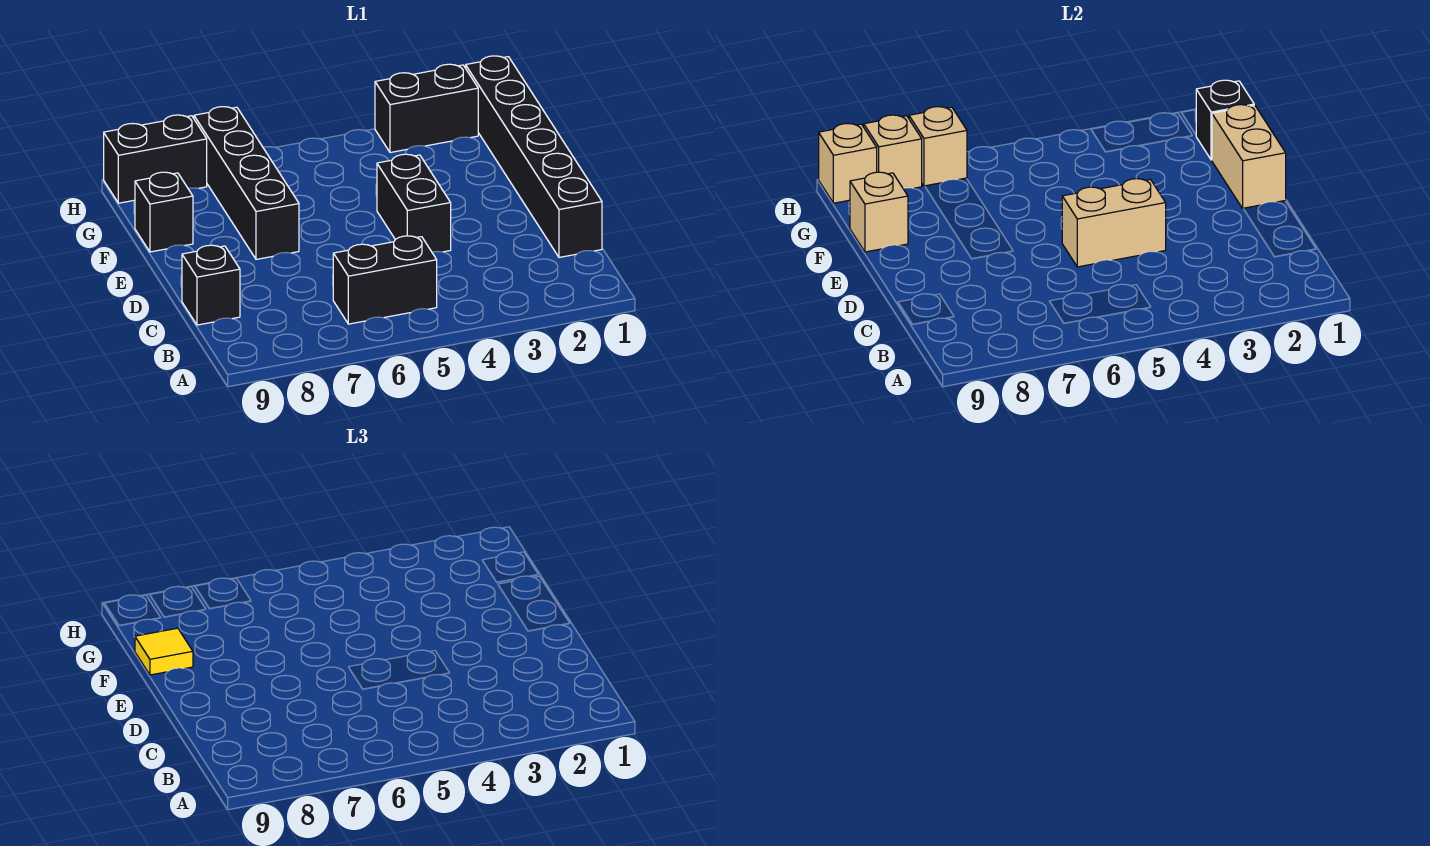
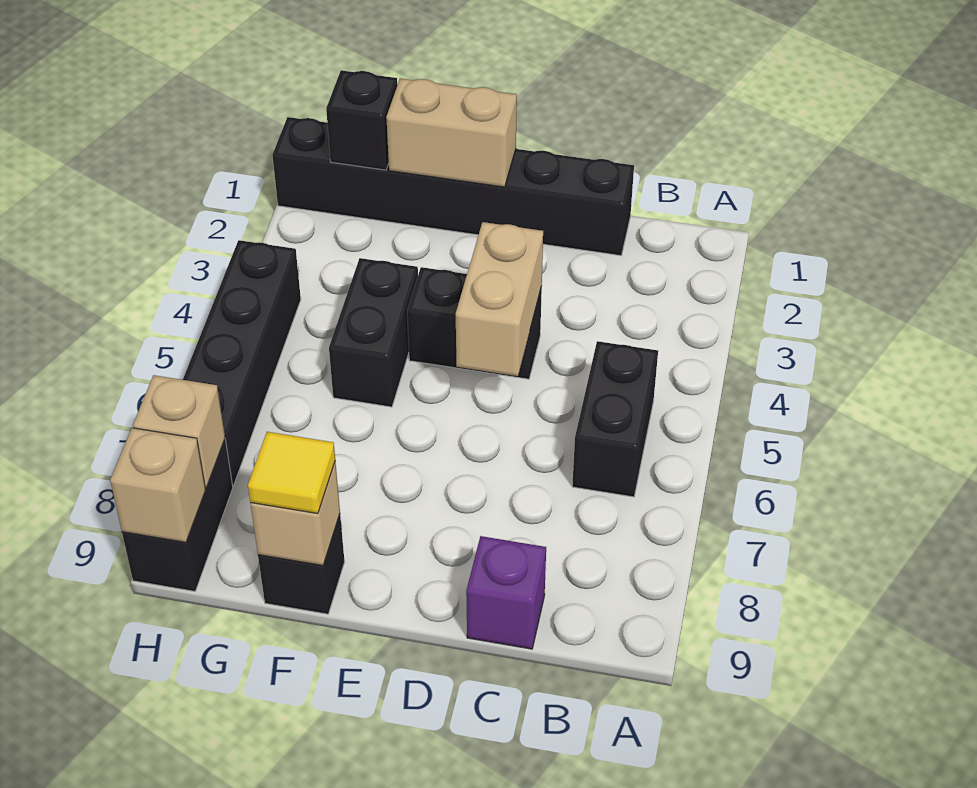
black 1x1 brick [182,245,240,325] -> purple 1x1 brick [466,536,546,649]
black 1x4 brick [194,107,299,259] -> black 1x4 brick turned to [183,240,301,485]
black 1x2 brick [375,64,478,153] -> black 1x2 brick moved to [329,258,418,407]
tan 1x1 brick [909,107,967,186] -> none

